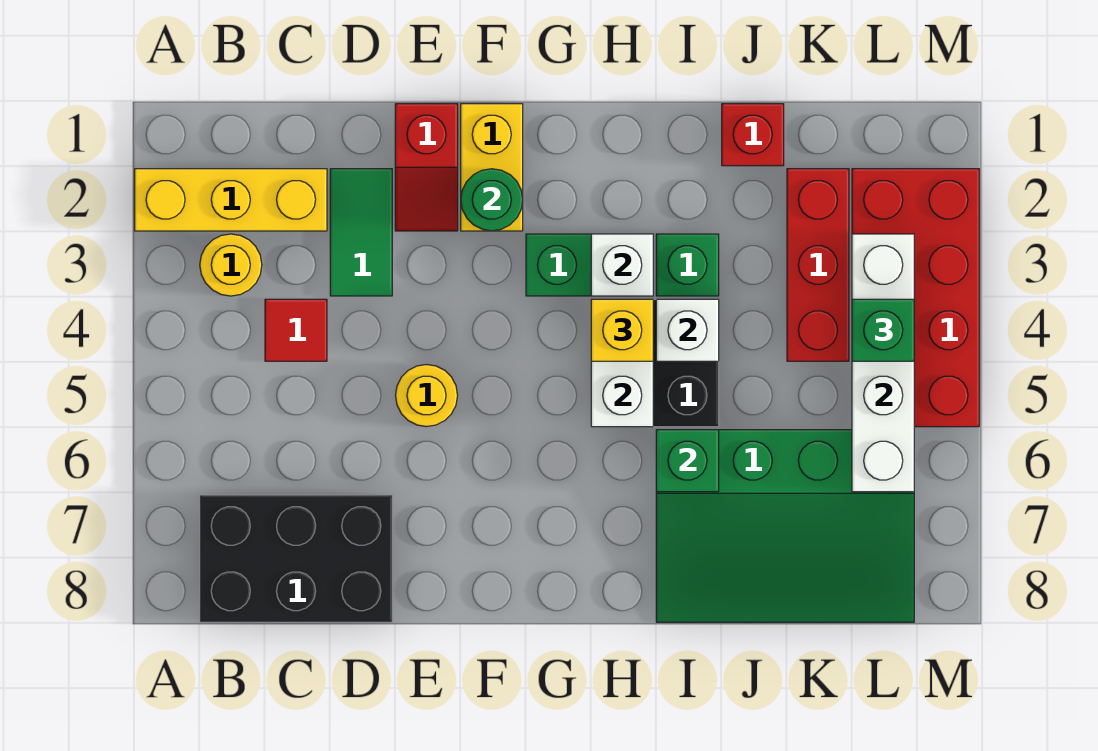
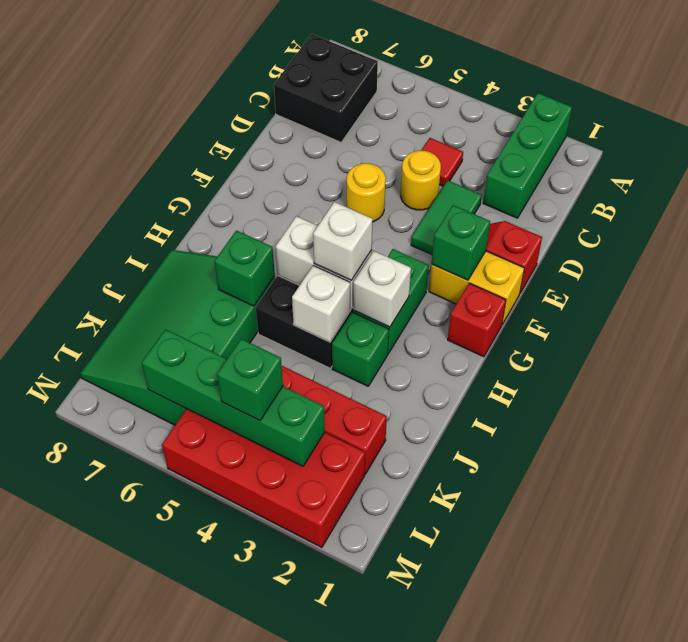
yellow 1x3 brick [135,169,327,231] -> green 1x3 brick [483,93,572,218]
yellow 1x1 round brick [200,234,262,296] -> yellow 1x1 round brick moved to [401,150,441,210]
black 2x3 brick [200,495,392,622] -> black 2x2 brick [274,34,378,142]
green 1x2 tile [330,169,392,296] -> green 1x2 tile turned to [411,180,482,255]
green 1x1 round brick [461,169,523,231] -> green 1x1 brick [432,205,490,280]
yellow 1x1 brick [591,299,653,361] -> white 1x1 brick [313,202,373,281]
red 1x1 brick [722,104,784,166] -> red 1x1 brick moved to [448,283,506,357]
white 1x4 brick [852,234,914,492] -> green 1x4 brick [142,329,325,466]

